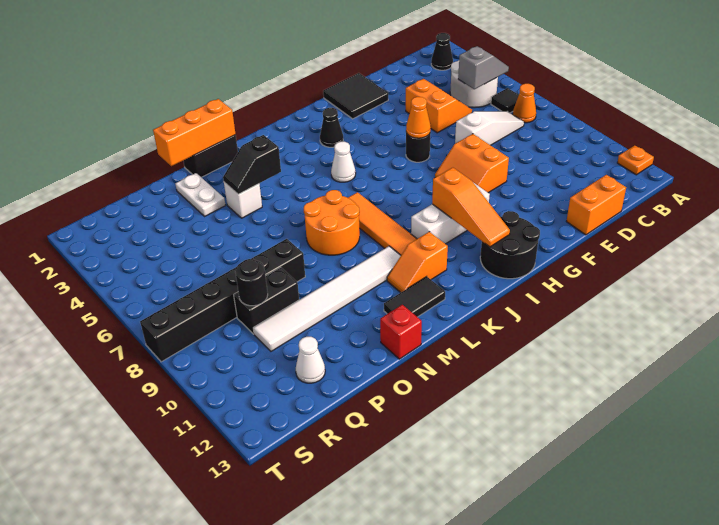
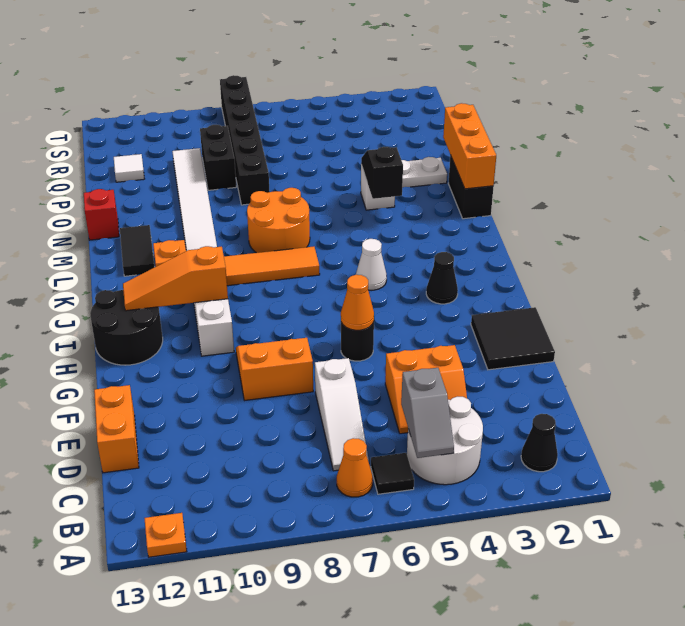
black 1x1 round brick [235,259,268,306] -> none
white 1x1 cone [296,337,325,383] -> white 1x1 tile [114,154,144,182]

